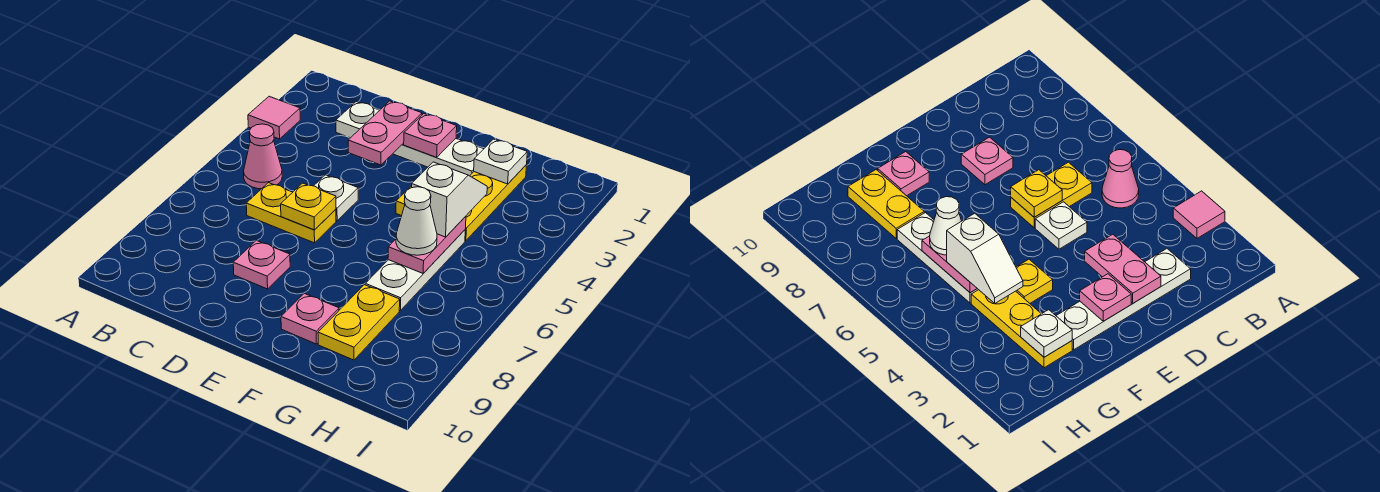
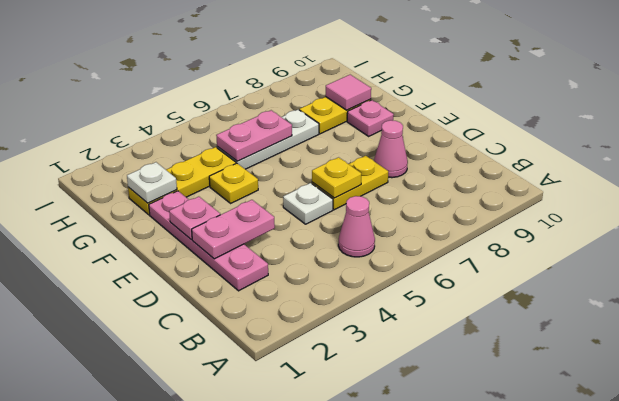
pink 1x1 tile [248,96,300,139] -> pink 1x1 tile moved to [326,75,371,110]
white 1x4 plate [336,102,483,176] -> pink 1x4 plate [149,191,268,291]
yellow 1x2 plate [246,183,336,243] -> yellow 1x2 plate turned to [312,156,388,210]
pink 1x1 plate [233,241,290,289] -> pink 1x1 cone [374,120,408,178]
white 1x2 slope [411,162,487,237] -> none
white 1x1 cone [396,187,437,255] -> none

